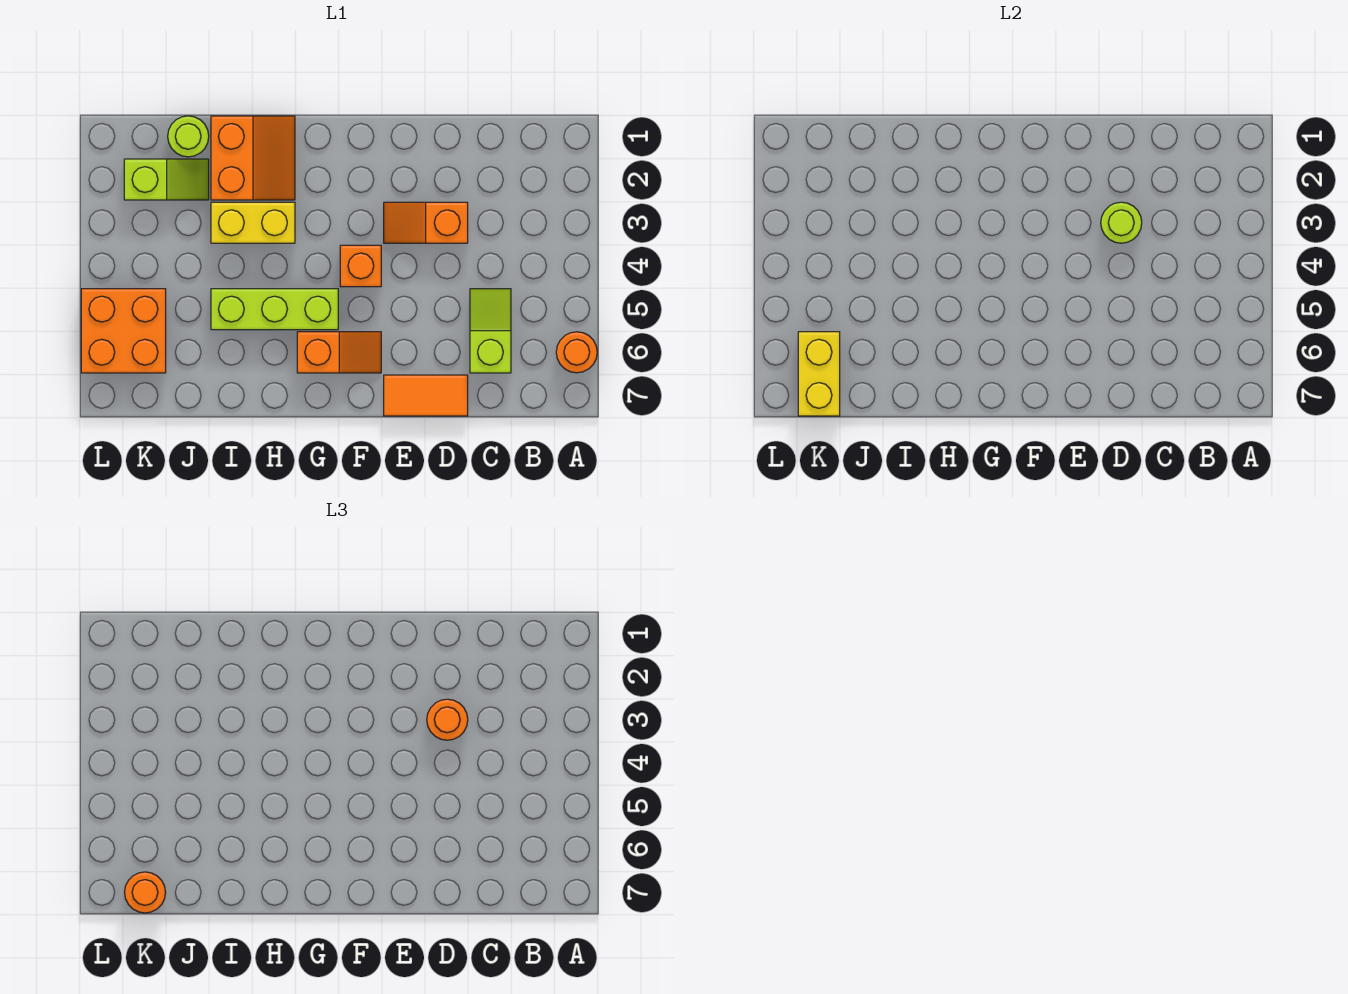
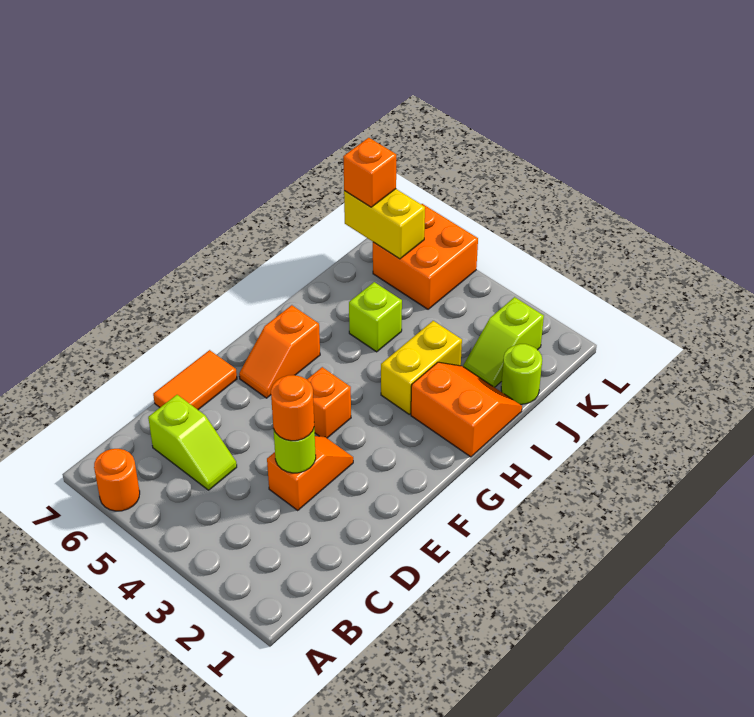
lime 1x3 brick [211,289,338,330] -> lime 1x1 brick [349,282,402,352]
orange 2x2 slope [211,116,295,200] -> orange 2x2 slope turned to [411,362,522,457]
orange 1x1 round brick [125,872,166,913] -> orange 1x1 brick [343,138,396,207]

